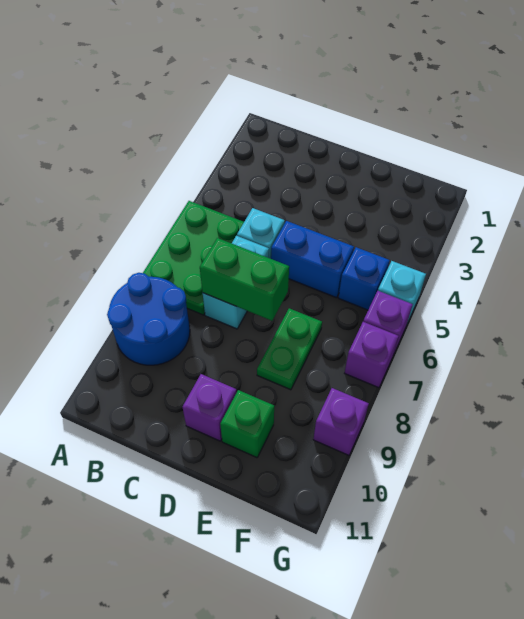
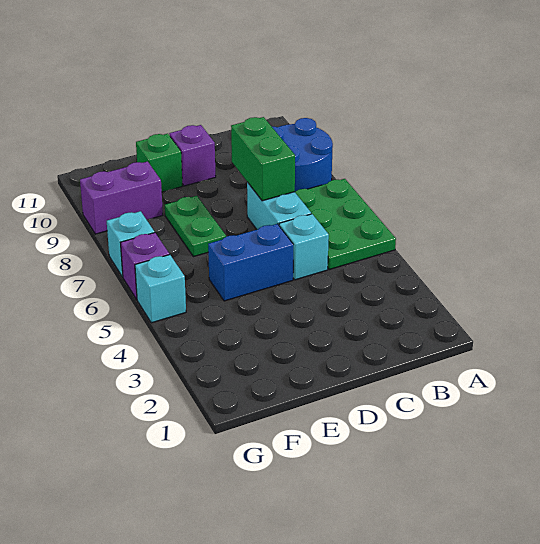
green 1x2 brick [200,238,289,321] -> green 1x2 brick turned to [231,117,295,201]
blue 1x1 brick [339,247,390,310] -> none
purple 1x1 brick [345,322,399,388] -> cyan 1x1 brick [107,211,155,277]
purple 1x1 brick [313,388,369,455] -> purple 1x2 brick [80,161,163,234]

